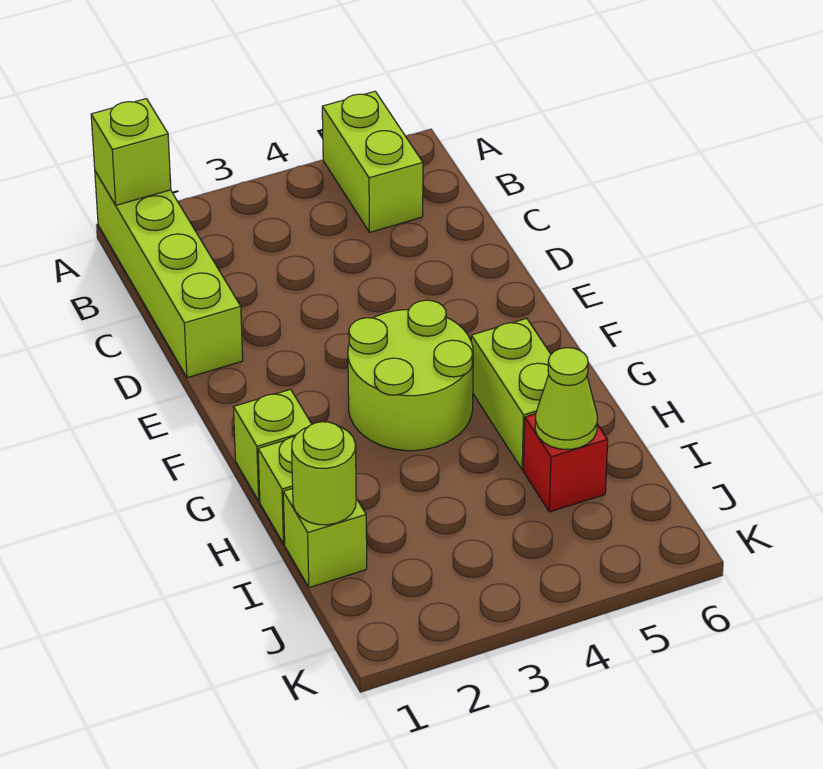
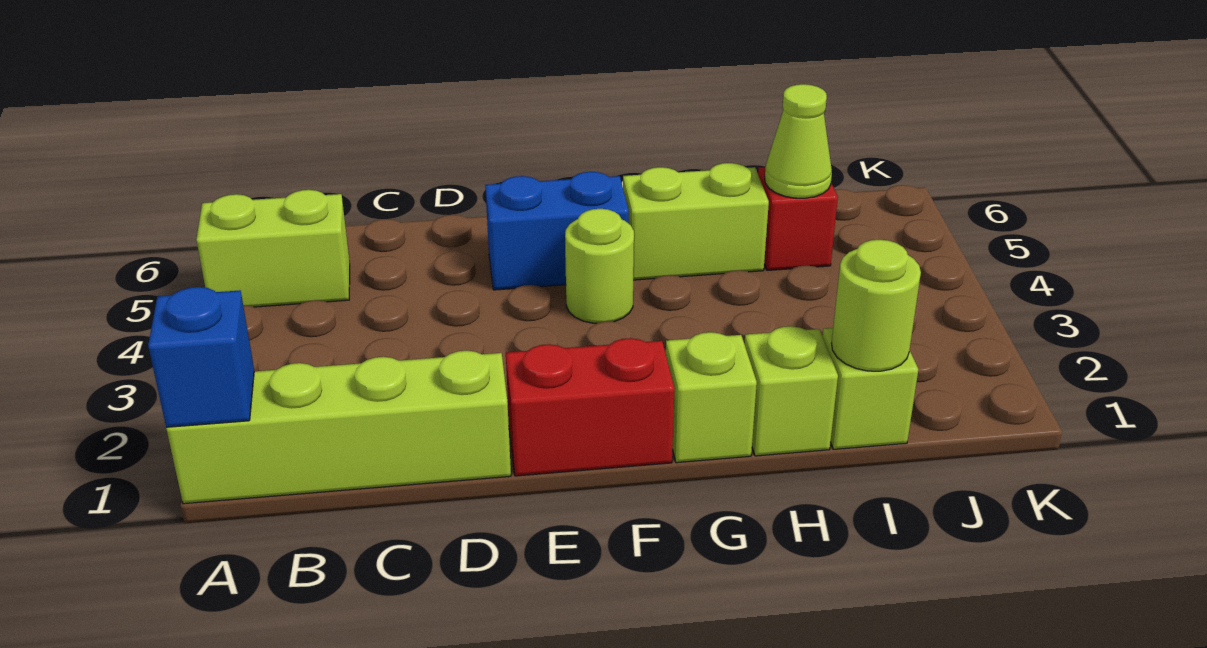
lime 1x1 brick [91,99,171,205] -> blue 1x1 brick [148,287,254,427]
none -> red 1x2 brick [506,338,675,476]
none -> blue 1x2 brick [485,172,629,290]
lime 2x2 round brick [348,300,473,451] -> lime 1x1 round brick [565,209,634,323]

